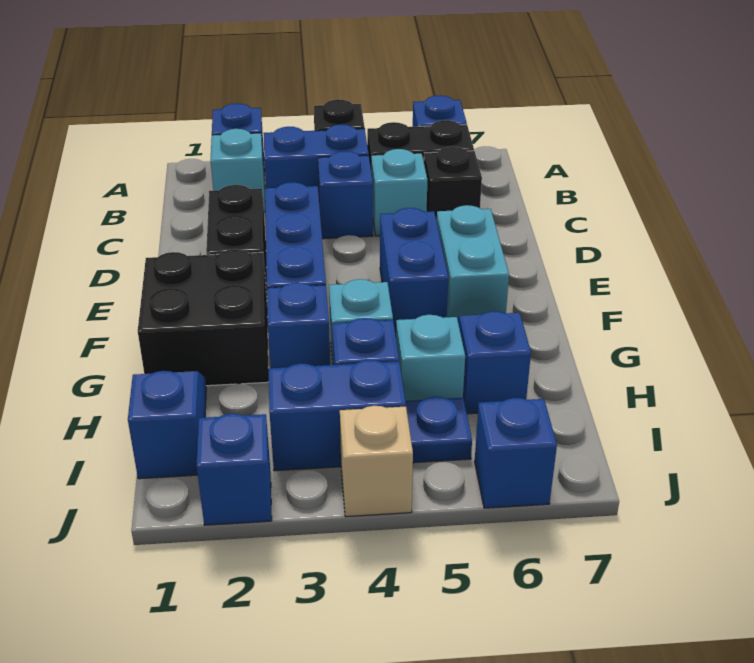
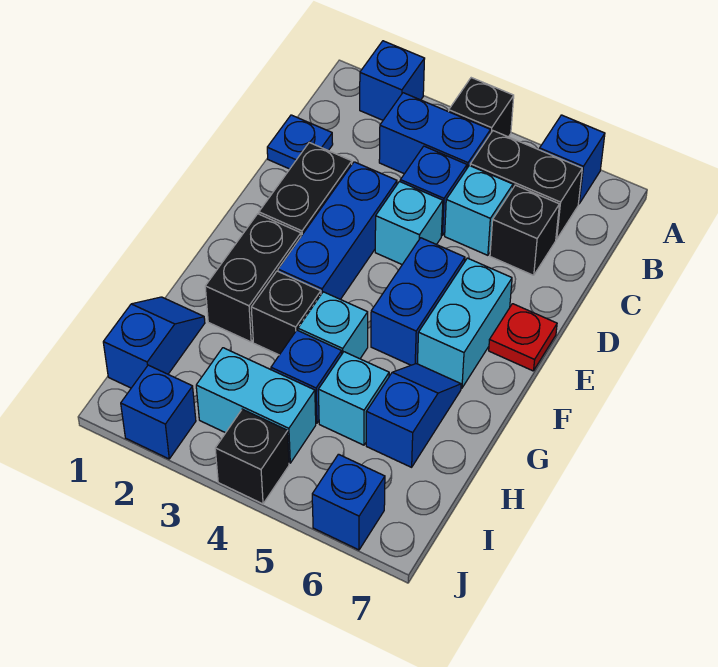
cyan 1x1 brick [211,129,265,212] -> cyan 1x1 brick moved to [375,182,443,264]
none -> red 1x1 plate [489,304,557,371]
black 2x2 brick [138,249,269,386] -> black 1x2 brick [205,214,301,342]
blue 1x1 brick [267,282,330,368] -> black 1x1 brick [251,271,321,355]
blue 1x2 brick [269,360,406,471] -> cyan 1x2 brick [196,348,316,463]
blue 1x1 plate [405,397,472,463] -> blue 1x1 plate moved to [267,115,333,169]
tan 1x1 brick [340,406,413,517] -> black 1x1 brick [215,409,289,504]

